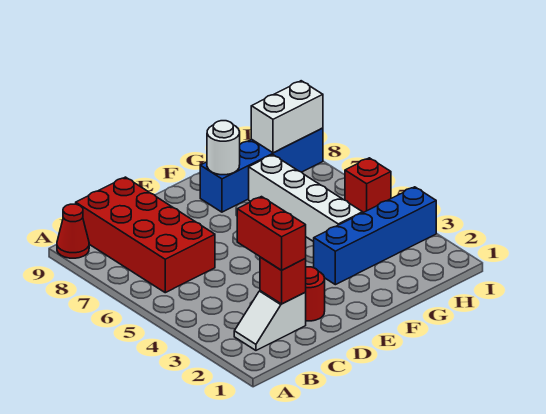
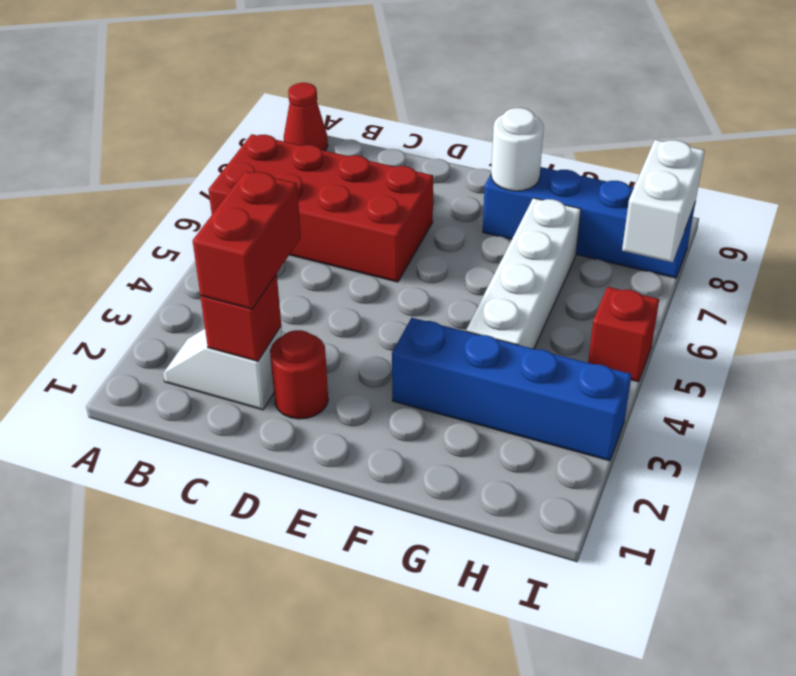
red 2x4 brick [76,177,215,293] -> red 2x4 brick turned to [208,134,433,282]
white 1x2 brick [251,81,323,153] -> white 1x2 brick turned to [622,140,705,262]

